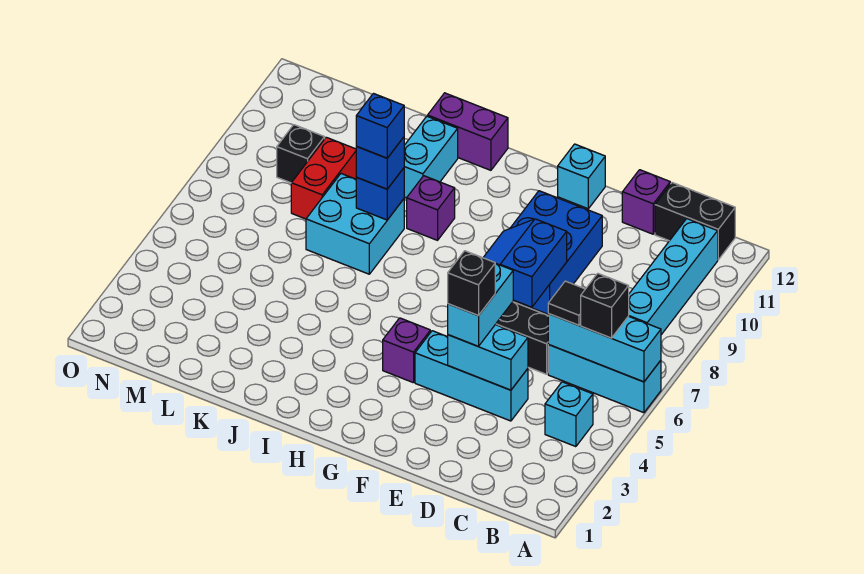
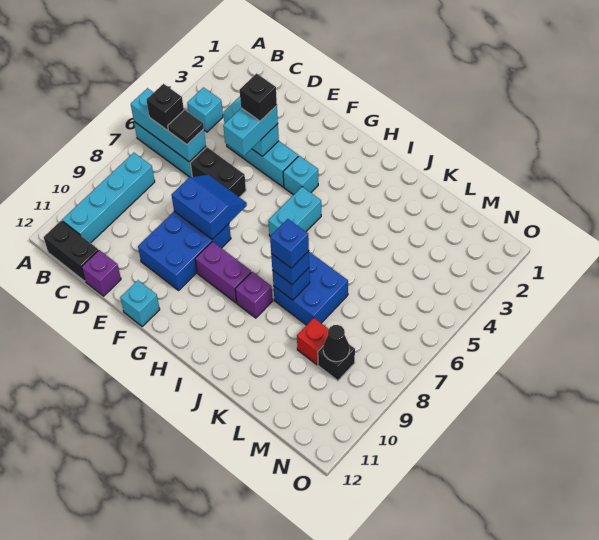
blue 2x2 slope [483,219,567,307] -> blue 2x2 slope turned to [171,175,247,239]
purple 1x1 brick [383,318,430,383] -> cyan 1x1 brick [283,156,318,195]
purple 1x2 brick [428,93,508,170] -> purple 1x2 brick moved to [195,242,251,303]
cyan 2x2 brick [306,174,404,274] -> blue 2x2 brick [274,252,348,325]
cyan 1x2 brick [404,116,458,198] -> cyan 1x2 brick moved to [268,187,321,236]
red 1x2 brick [291,137,357,219] -> red 1x1 brick [297,318,329,365]
none -> black 1x1 cone [323,325,350,362]

